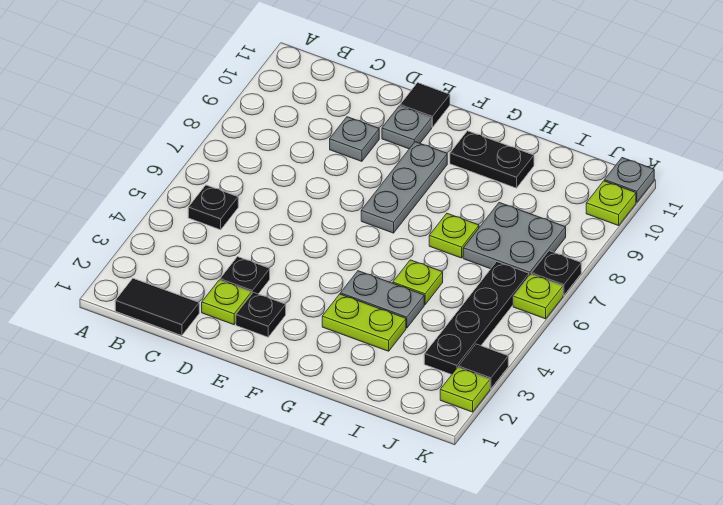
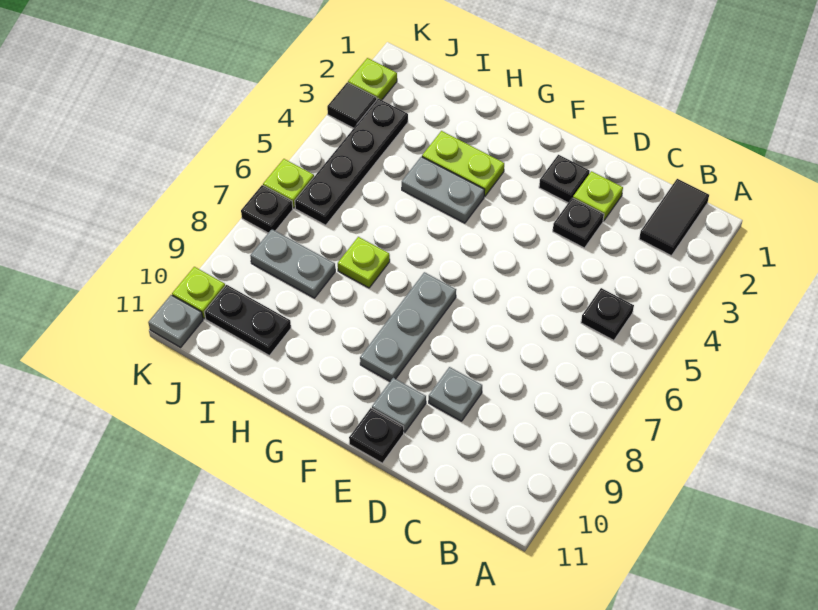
black 1x2 tile [115,278,199,336] -> black 1x2 tile turned to [639,179,709,256]
black 1x1 tile [400,83,450,127] -> black 1x1 plate [349,408,404,463]
black 1x2 plate [450,131,534,188] -> black 1x2 plate moved to [204,285,291,355]
lime 1x1 plate [393,260,443,305] -> none
grey 2x2 plate [463,203,566,275] -> grey 1x2 plate [250,229,335,298]

